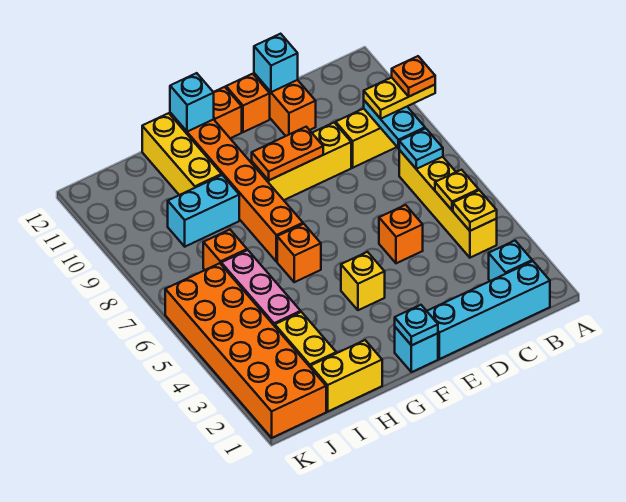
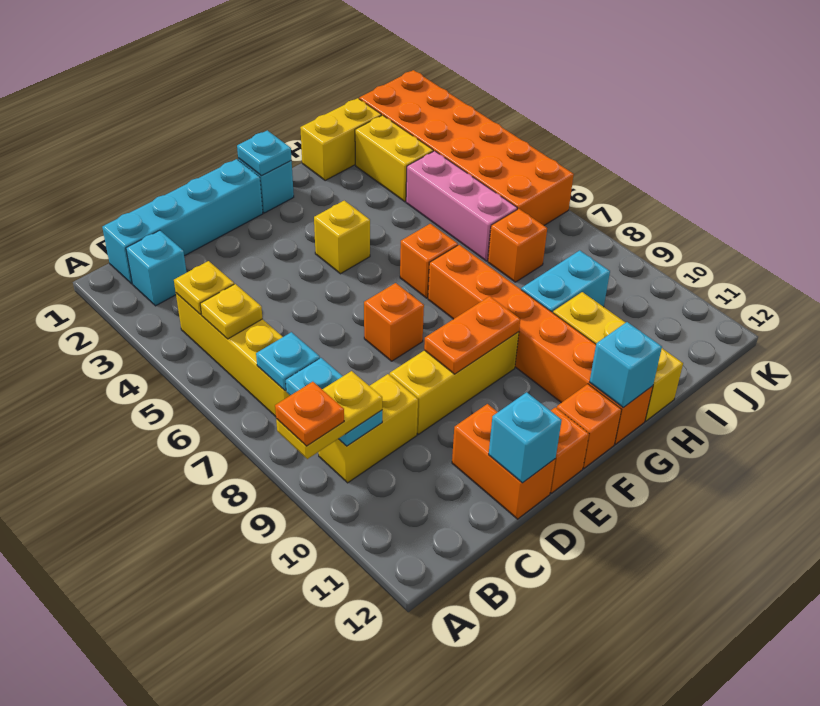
orange 1x1 brick [379,205,423,263] -> orange 1x1 brick moved to [364,283,424,361]

